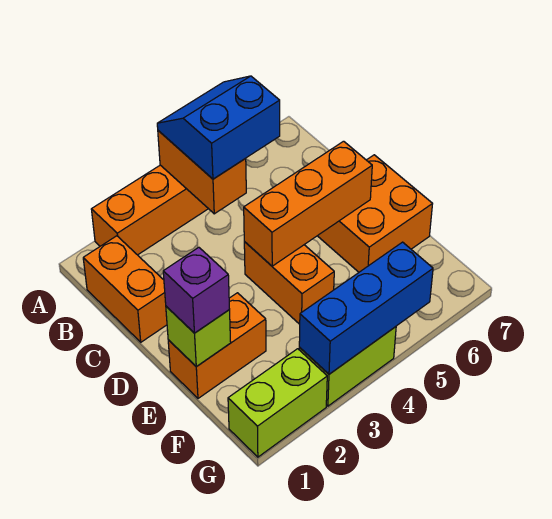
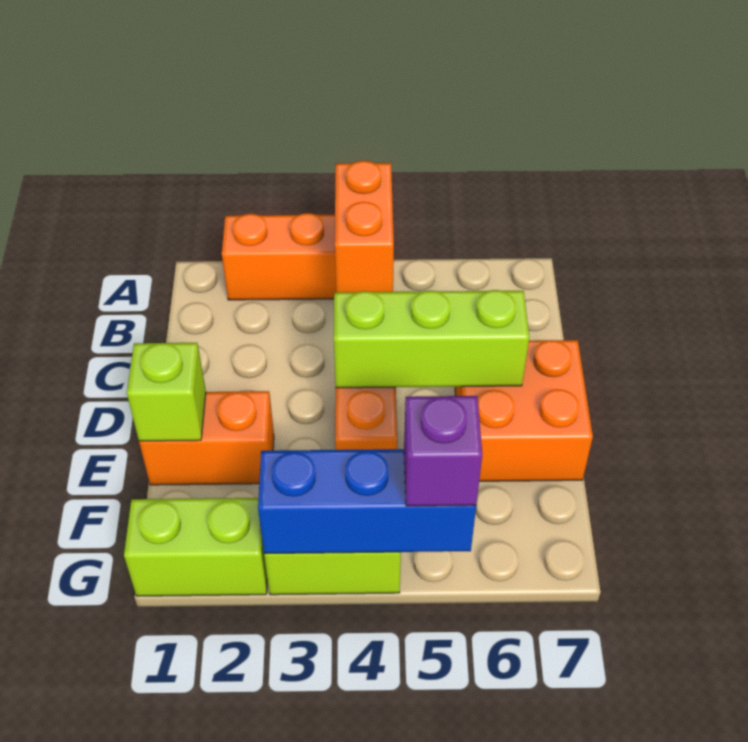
blue 2x2 slope [157,76,280,179] -> none
orange 1x2 brick [83,236,167,342] -> none
orange 1x3 brick [244,141,372,266] -> lime 1x3 brick [334,290,529,388]
purple 1x1 brick [163,247,229,333] -> purple 1x1 brick moved to [404,396,482,506]

